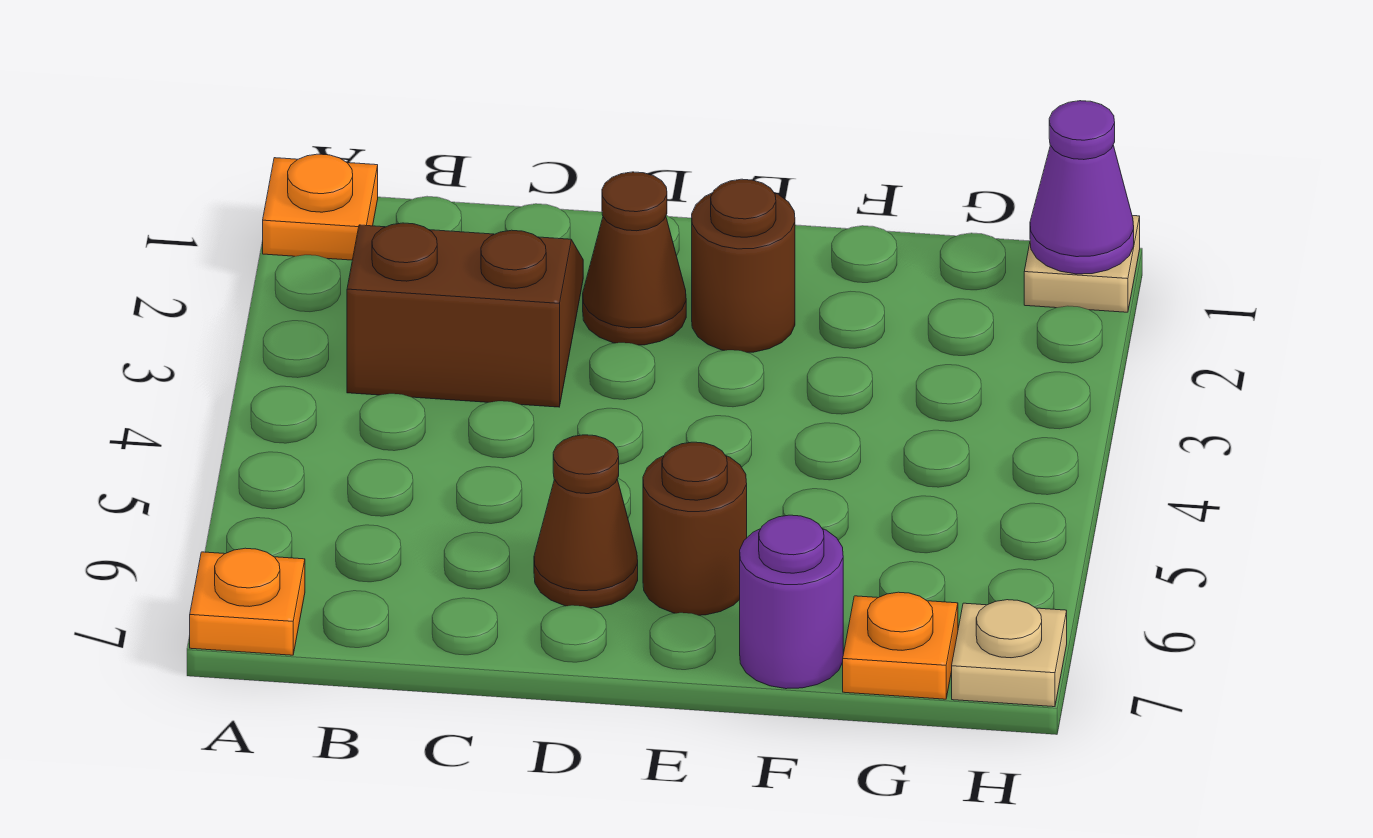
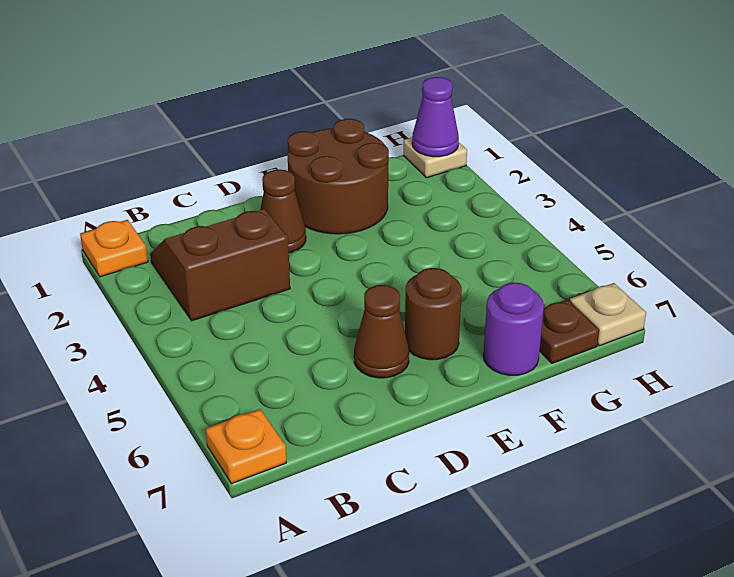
brown 1x1 round brick [692,179,795,352] -> brown 2x2 round brick [288,119,389,234]
orange 1x1 plate [843,592,958,699] -> brown 1x1 plate [540,299,599,363]

